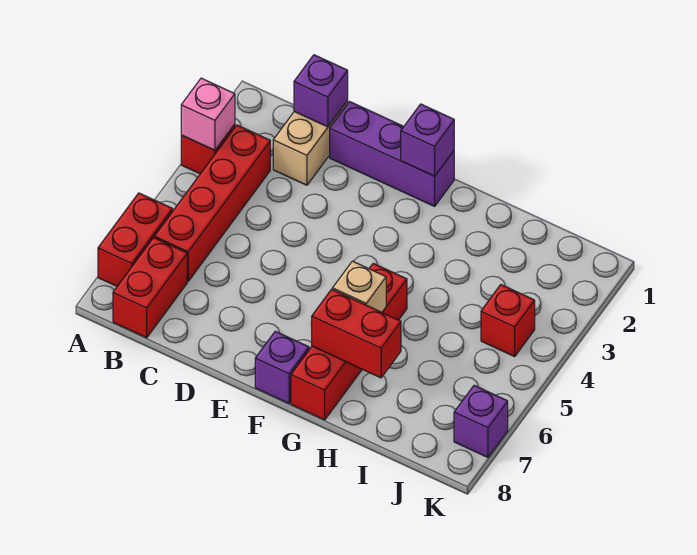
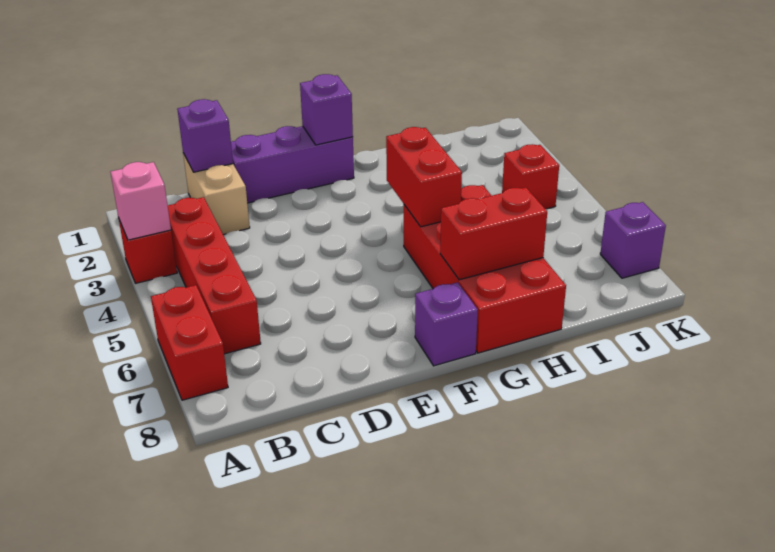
red 1x2 brick [113,238,187,338] -> red 1x2 brick moved to [386,127,462,227]
red 1x4 brick [291,263,407,420] -> red 2x4 brick [404,185,566,353]
tan 1x1 brick [332,261,386,312] -> none

